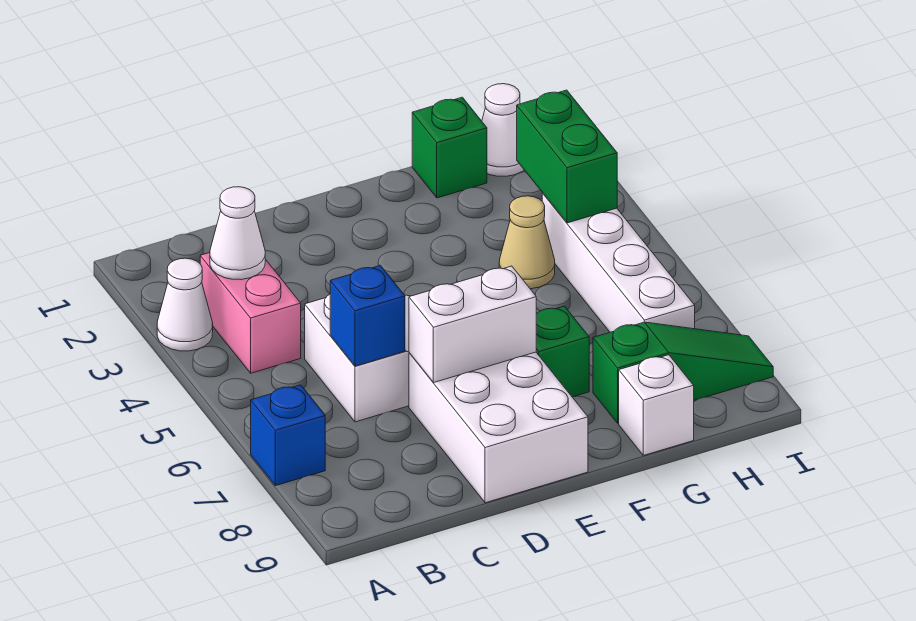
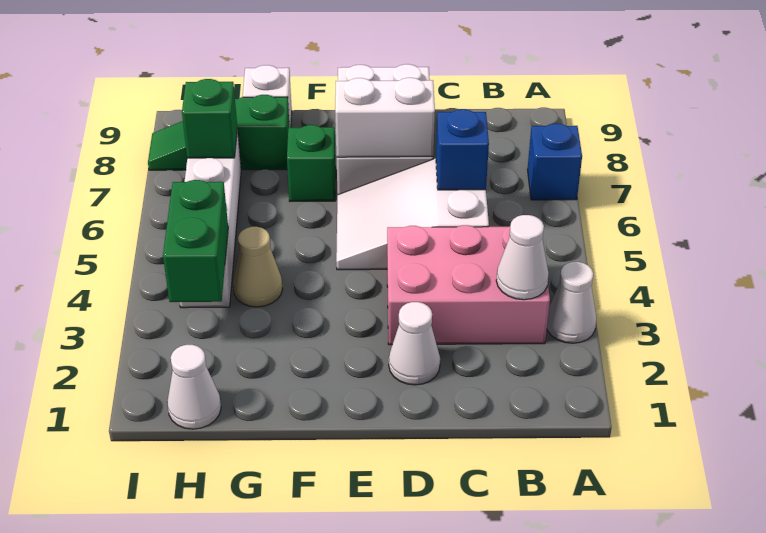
pink 1x2 brick [200,253,301,373] -> pink 2x3 brick [387,225,550,345]
none -> white 1x1 cone [389,302,440,385]
green 1x1 brick [412,97,487,198] -> green 1x1 brick moved to [182,79,237,158]

